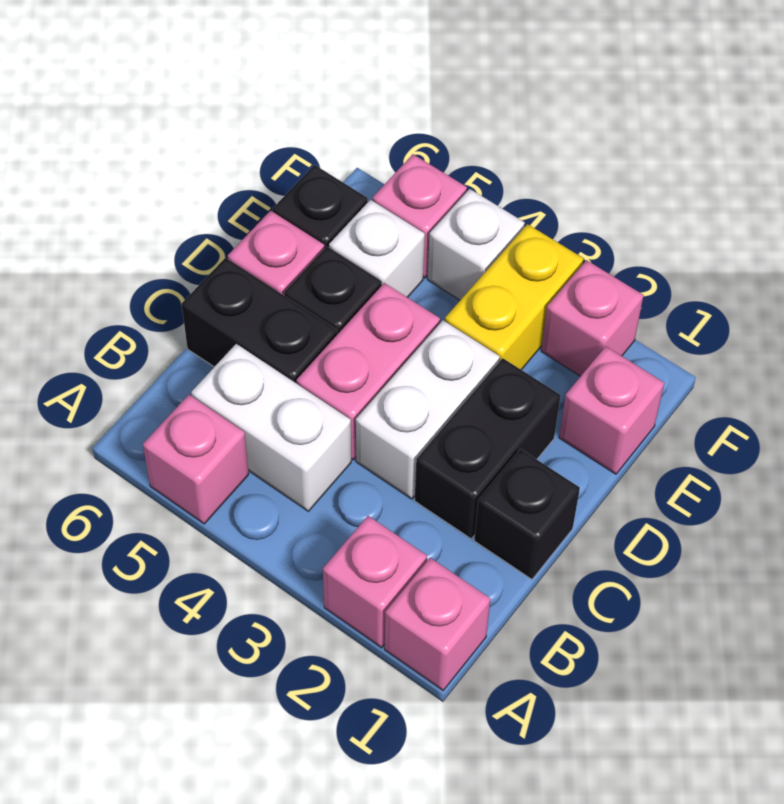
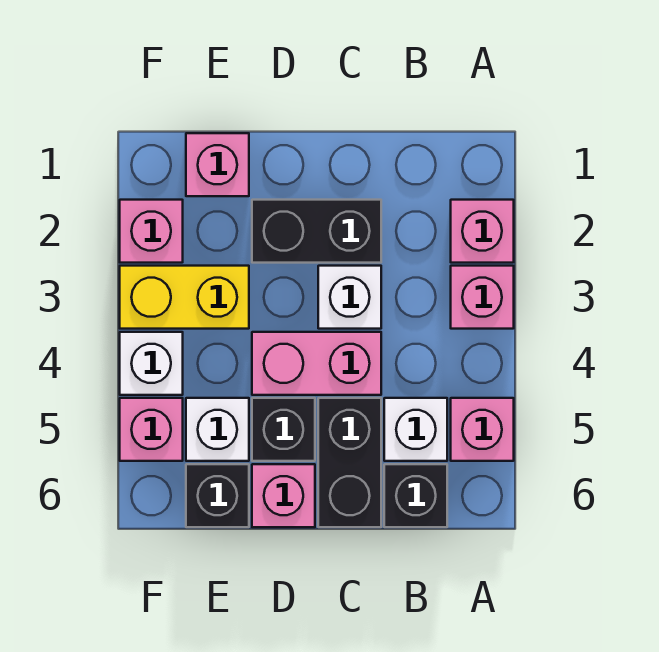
pink 1x1 brick [385,558,491,690] -> pink 1x1 brick moved to [451,266,514,329]
white 1x2 brick [191,344,351,511] -> white 1x1 brick [384,398,447,461]
black 1x1 brick [474,449,580,579] -> black 1x1 brick moved to [384,464,447,527]
white 1x2 brick [356,320,500,499] -> white 1x1 brick [318,266,381,329]

